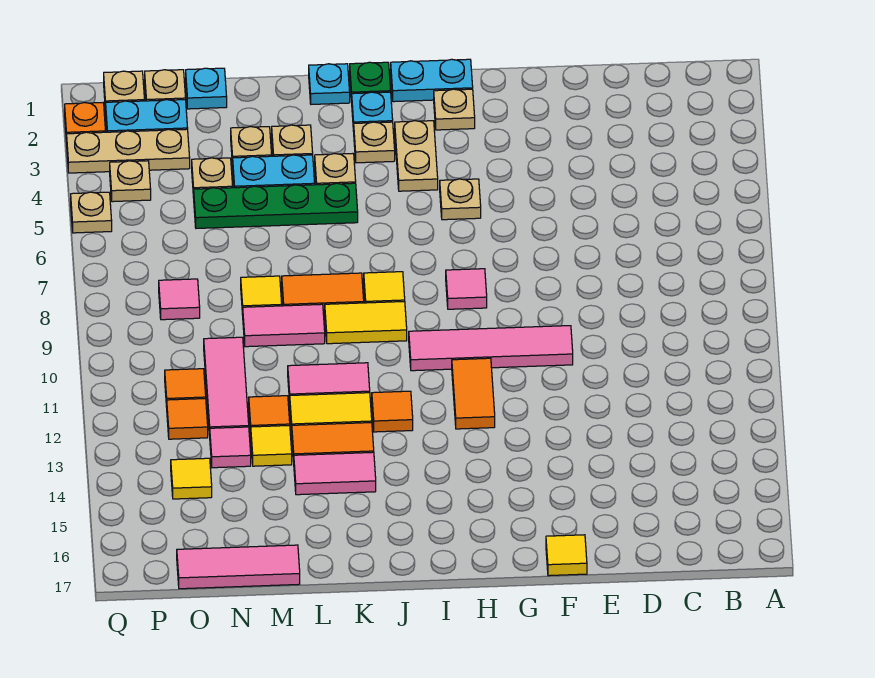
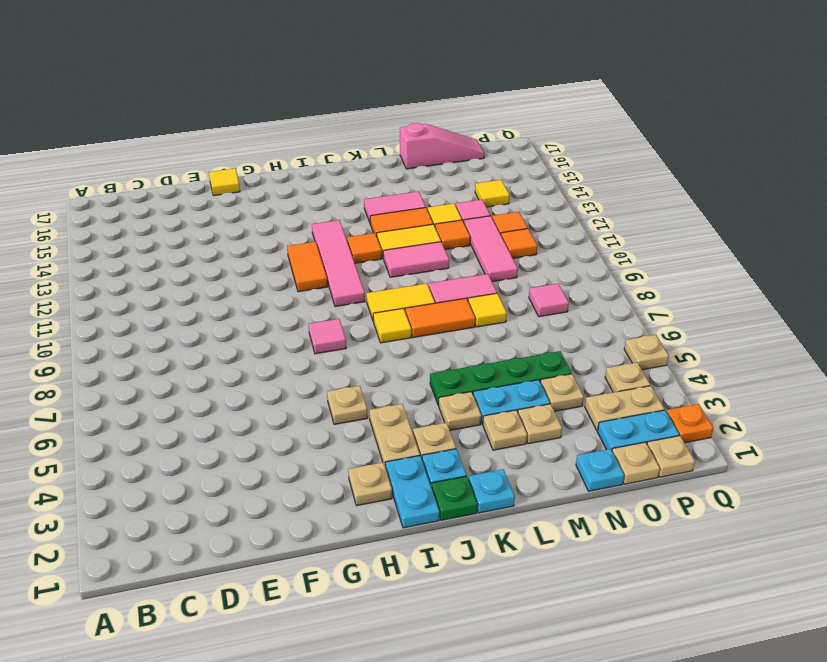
pink 1x4 tile [409,326,573,371] -> pink 1x4 tile turned to [312,220,365,307]
cyan 1x2 plate [391,59,473,102] -> cyan 1x2 plate turned to [385,456,439,528]
pink 1x3 tile [177,545,300,589] -> pink 1x3 slope [400,123,484,169]
tan 1x3 plate [67,129,190,173] -> tan 1x2 plate [585,386,664,431]

